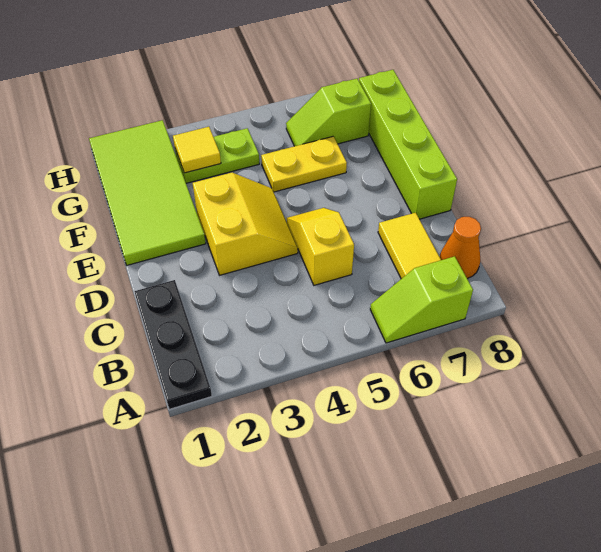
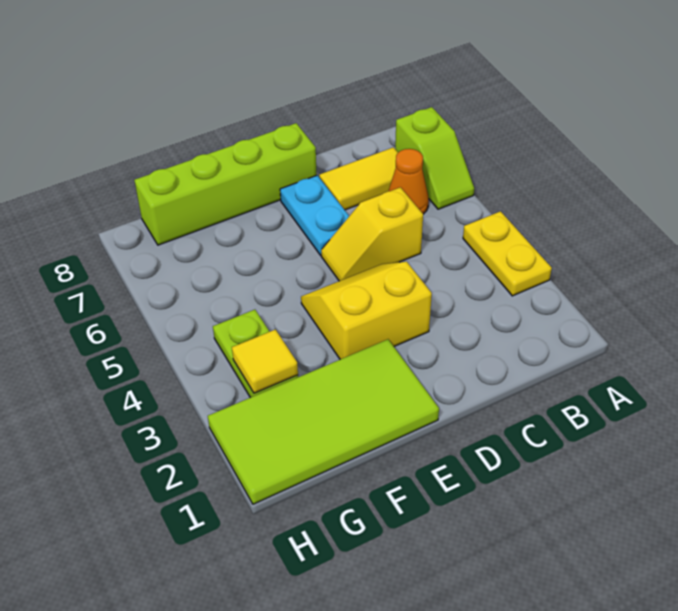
black 1x3 plate [134,280,212,409] -> none
orange 1x1 cone [440,217,481,279] -> orange 1x1 cone moved to [389,149,429,214]
none -> cyan 1x2 plate [280,175,349,255]
yellow 1x2 plate [261,136,347,192] -> yellow 1x2 plate moved to [463,211,552,296]
lime 1x2 slope [286,79,371,146] -> none

